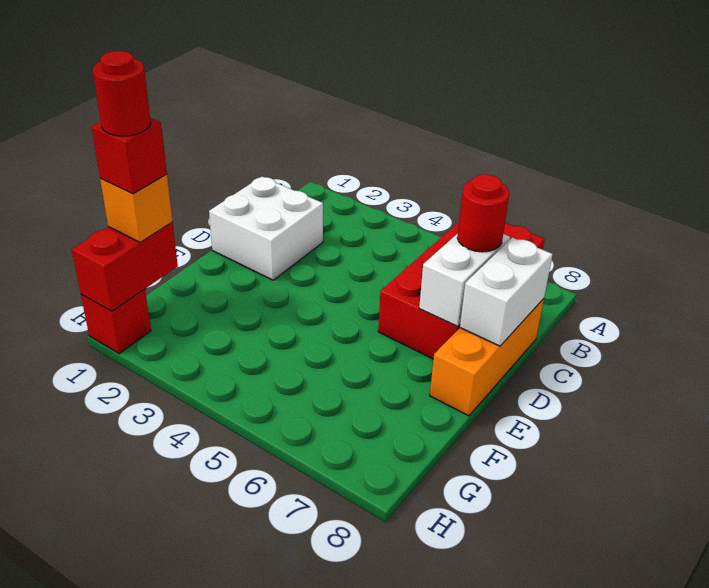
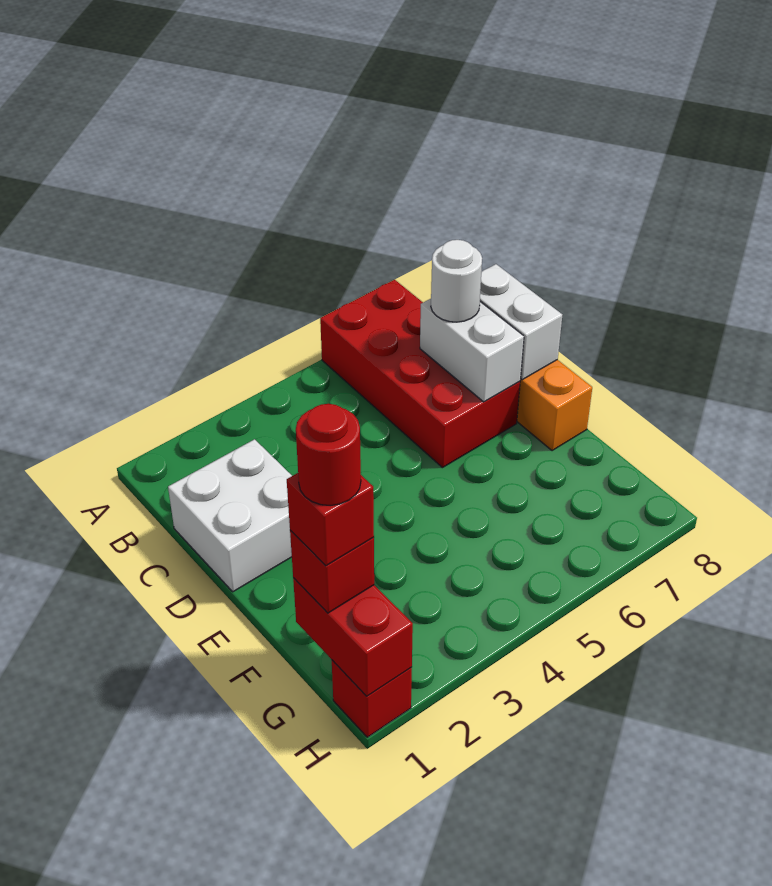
red 1x1 round brick [457,174,509,252] -> white 1x1 round brick [431,240,482,322]
orange 1x1 brick [100,174,173,242] -> red 1x1 brick [290,530,374,613]

